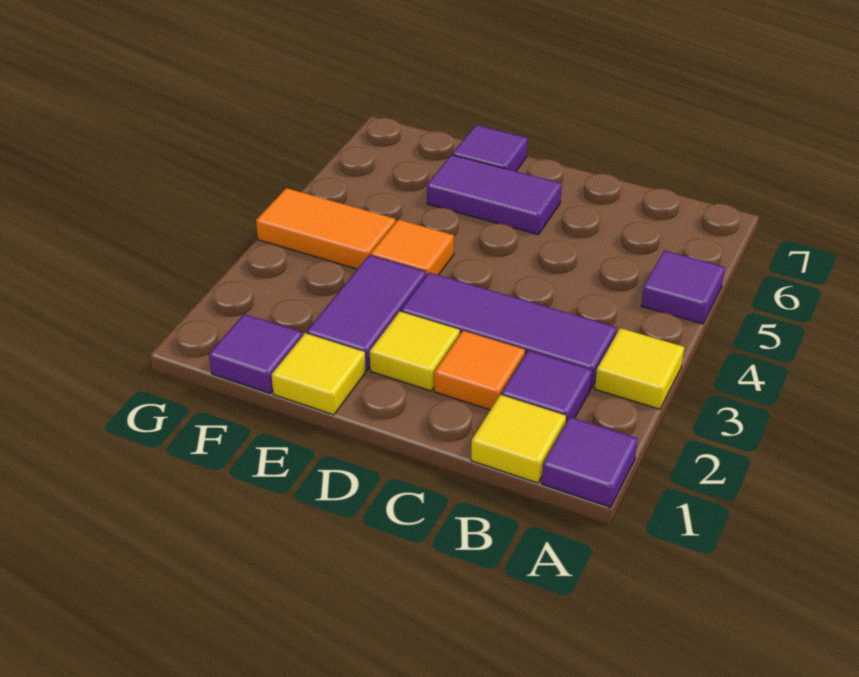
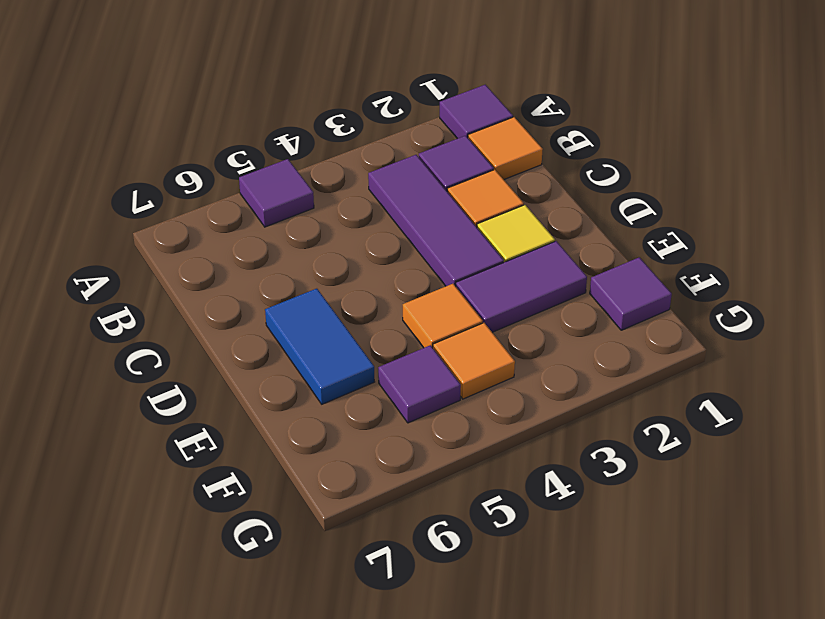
yellow 1x1 tile [595,328,684,409] -> none
yellow 1x1 tile [471,395,566,483] -> orange 1x1 tile [468,117,543,179]
purple 1x2 tile [427,155,562,235] -> blue 1x2 tile [265,289,374,404]
yellow 1x1 tile [271,333,366,415] -> none
purple 1x1 tile [452,125,528,171] -> purple 1x1 tile moved to [378,345,461,423]
orange 1x2 tile [256,188,396,269] -> orange 1x1 tile [433,323,515,399]

